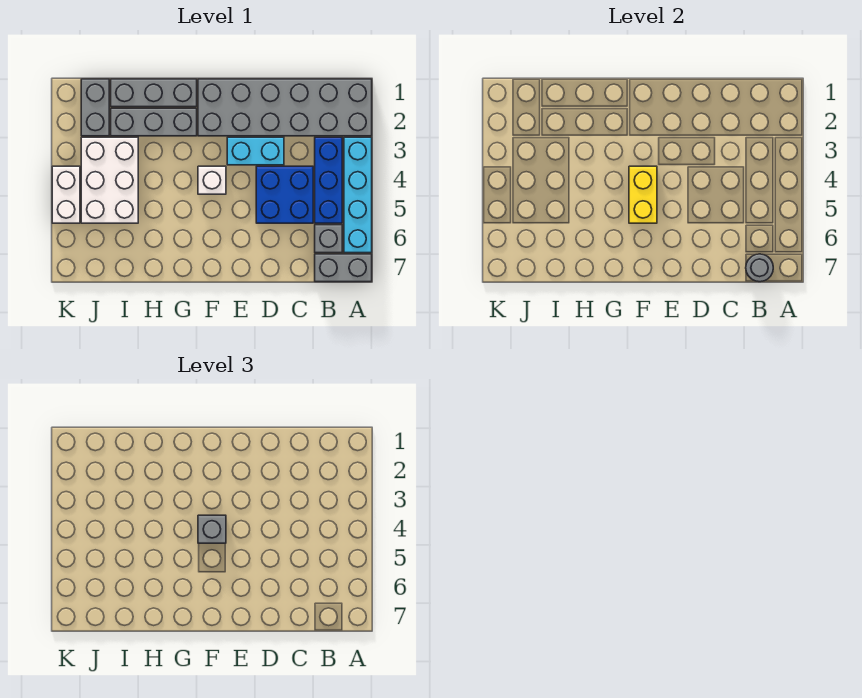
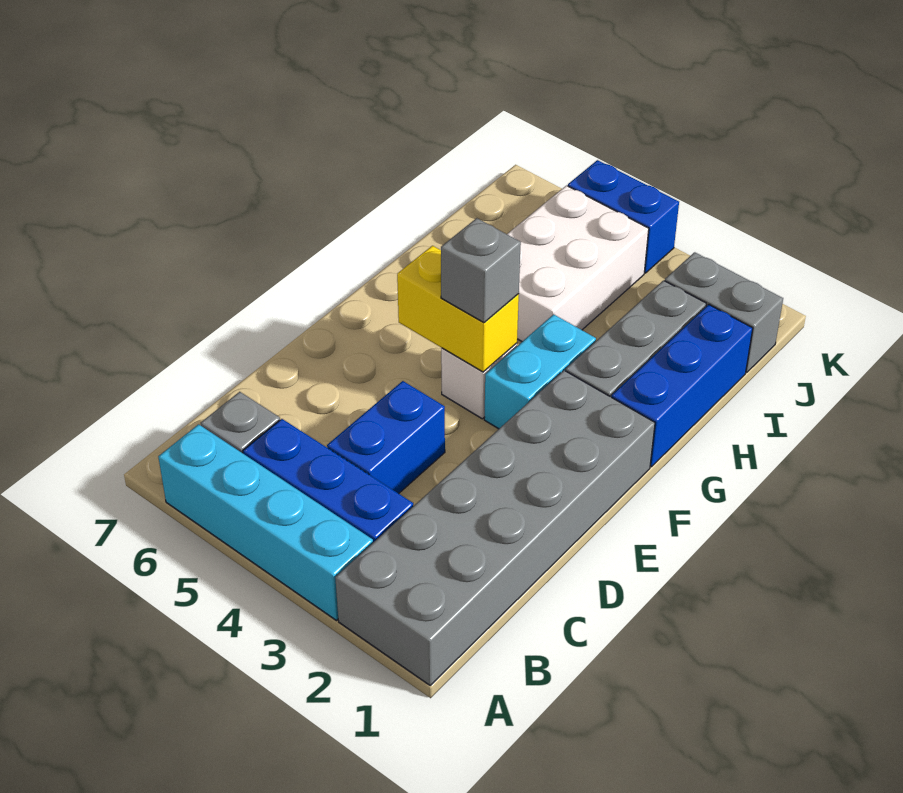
grey 1x2 brick [315,254,372,282] -> none
grey 1x1 round brick [746,254,773,282] -> none
blue 2x2 brick [256,166,313,223] -> blue 1x2 brick [327,381,445,494]
cyan 1x2 brick [227,137,284,165] -> cyan 1x2 brick moved to [484,314,596,429]
grey 1x3 brick [111,79,197,107] -> blue 1x3 brick [612,305,753,467]
white 2x3 brick [81,137,138,223] -> white 2x3 brick turned to [507,186,649,341]
white 1x2 brick [52,166,80,223] -> blue 1x2 brick [568,160,679,273]

